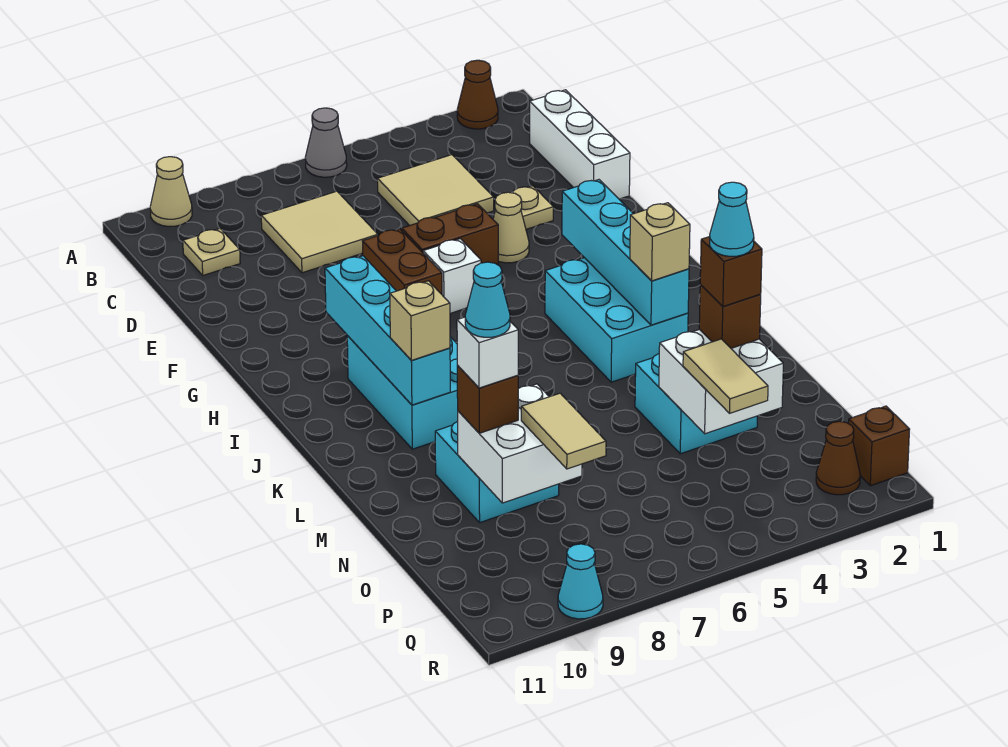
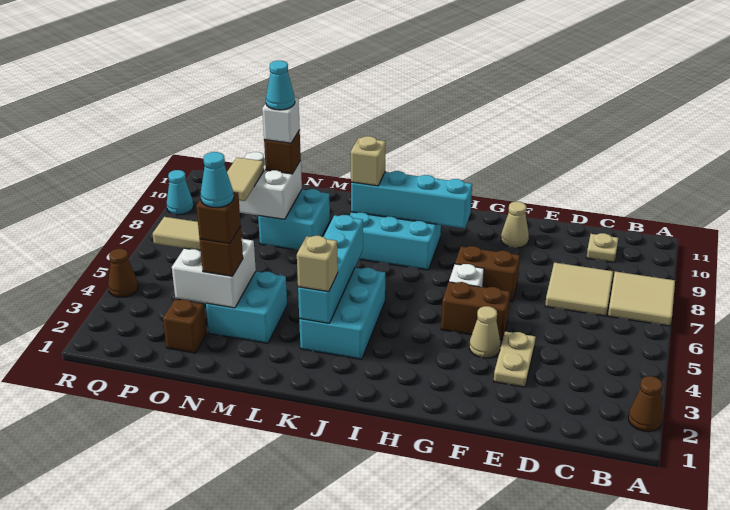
grey 1x1 cone [305,108,347,177] -> none
tan 1x1 cone [150,157,192,227] -> tan 1x1 cone moved to [501,202,529,248]
white 1x3 brick [530,90,630,199] -> none
tan 2x2 tile [377,155,494,226] -> tan 2x2 tile moved to [608,272,675,326]
tan 1x1 plate [512,186,553,229] -> tan 1x2 plate [494,332,536,387]
brown 1x2 brick [402,204,498,265] -> brown 1x2 brick turned to [441,282,510,340]
cyan 1x4 brick [562,180,689,325] -> cyan 1x4 brick turned to [298,215,363,323]
cyan 2x3 brick [545,258,688,382] -> cyan 2x3 brick turned to [299,268,385,359]
tan 1x2 tile [521,393,606,469] -> tan 1x2 tile turned to [227,157,264,201]
brown 1x1 brick [849,406,910,486] -> brown 1x1 brick moved to [163,299,207,353]
brown 1x1 cone [816,421,860,495] -> brown 1x1 cone moved to [108,249,138,297]

